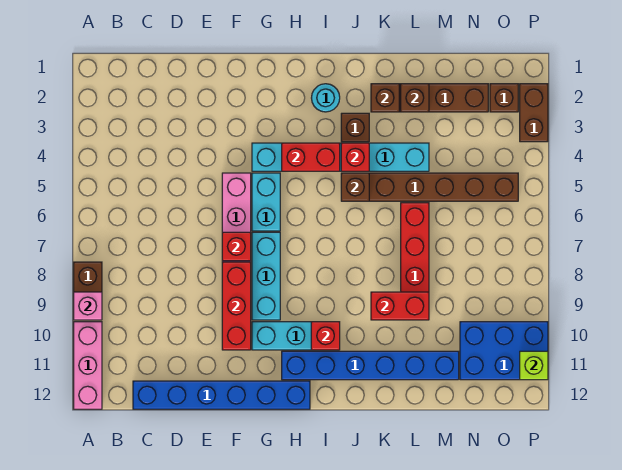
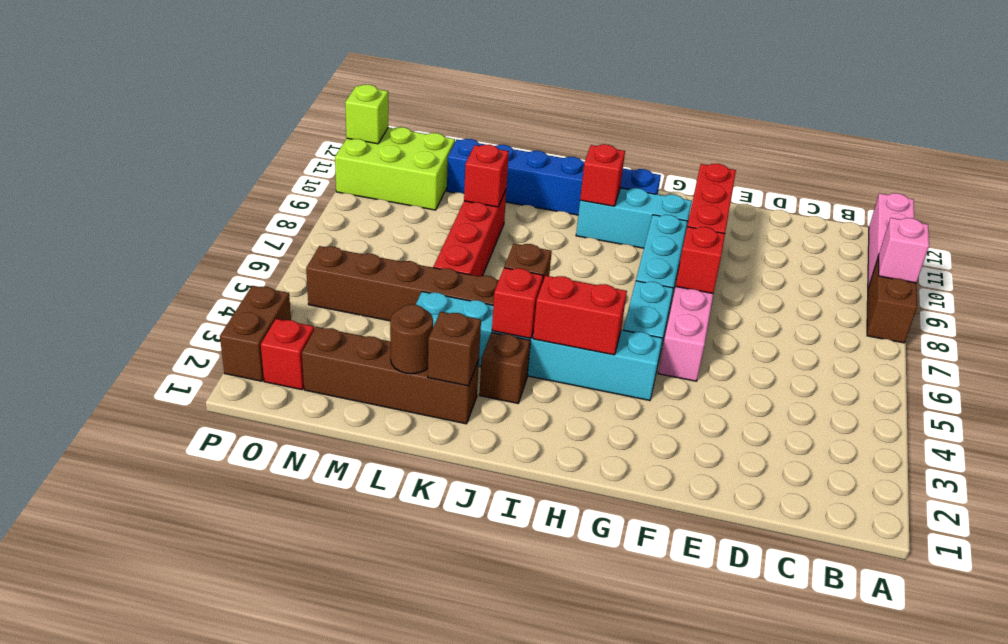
blue 1x6 brick [133,381,310,409] -> none
cyan 1x1 round brick [312,84,340,112] -> none
red 1x2 brick [371,292,429,320] -> red 1x1 brick [464,145,509,207]
brown 1x1 brick [401,84,429,112] -> brown 1x1 round brick [390,304,433,374]
blue 2x3 brick [460,322,548,380] -> lime 2x3 brick [335,127,455,210]
brown 1x1 brick [490,84,518,112] -> red 1x1 brick [261,319,314,390]

